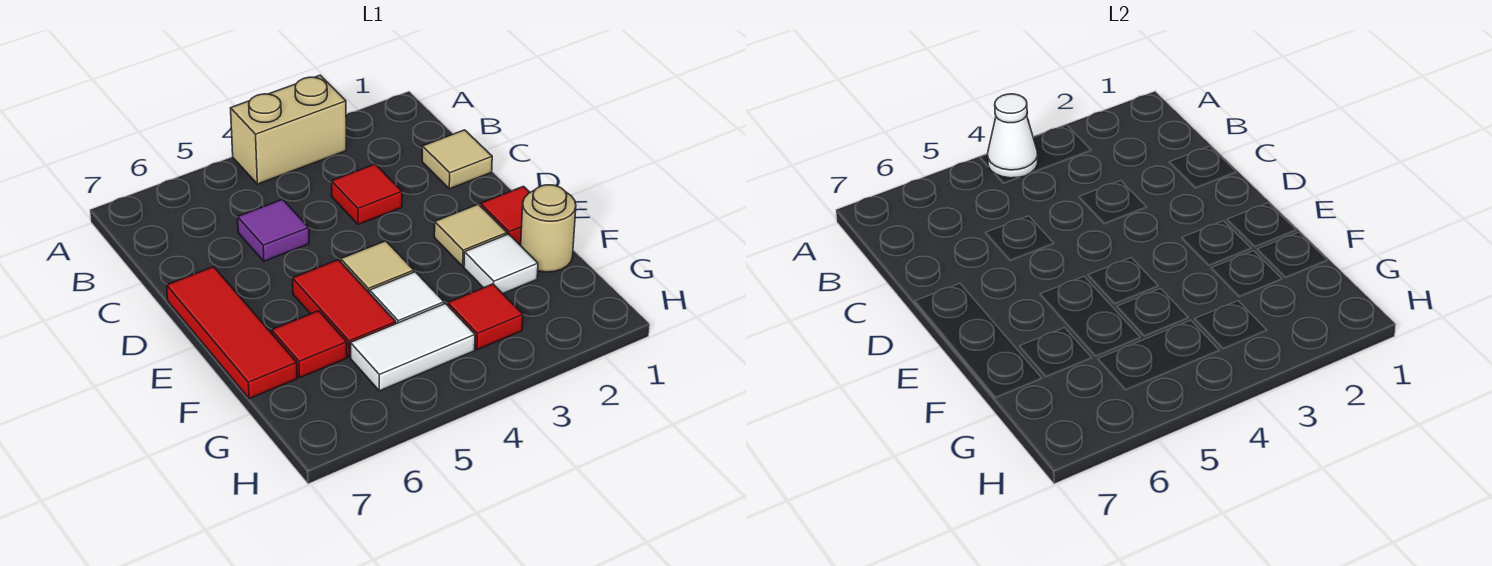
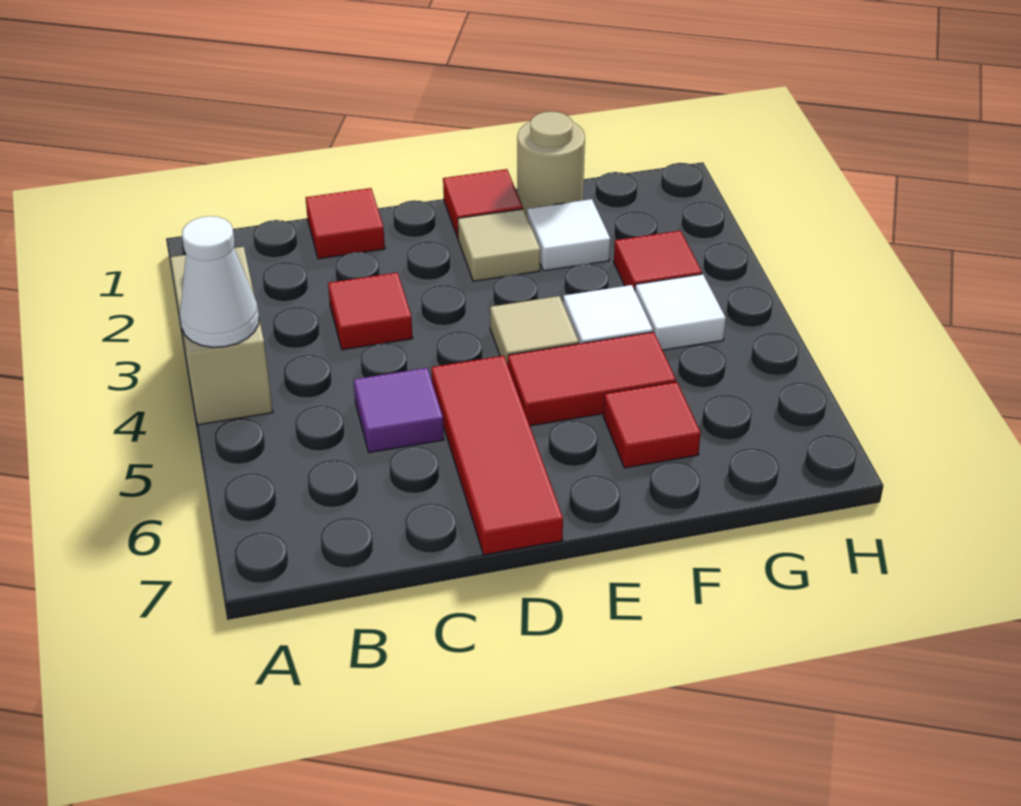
tan 1x1 tile [422,130,492,189] -> red 1x1 tile [306,188,385,259]
red 1x3 tile [167,267,297,399] -> red 1x3 tile turned to [431,356,563,555]
white 1x2 tile [351,304,475,391] -> white 1x1 tile [635,274,726,350]

